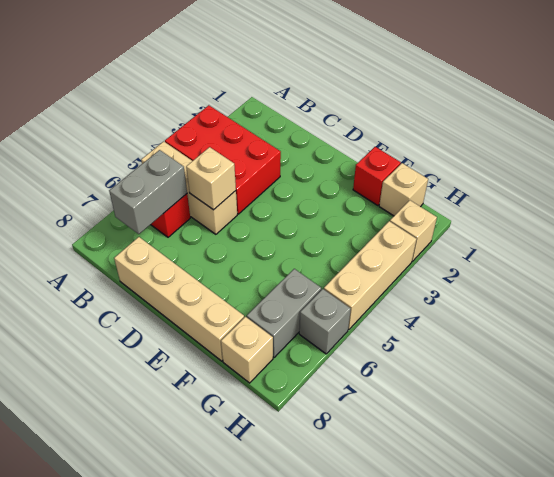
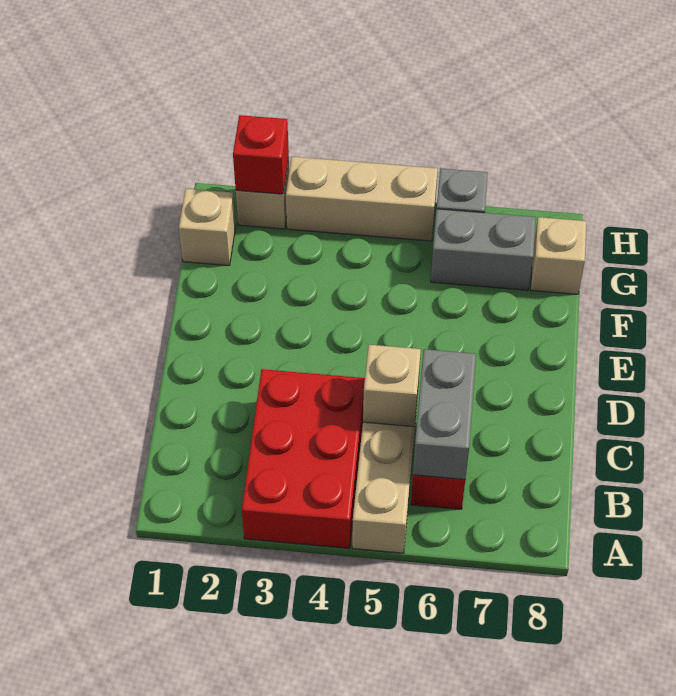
grey 1x2 brick [109,150,187,234] -> grey 1x2 brick turned to [413,349,476,480]
tan 1x4 brick [114,237,244,361] -> none
red 1x1 brick [353,147,401,206] -> red 1x1 brick moved to [233,115,289,194]

